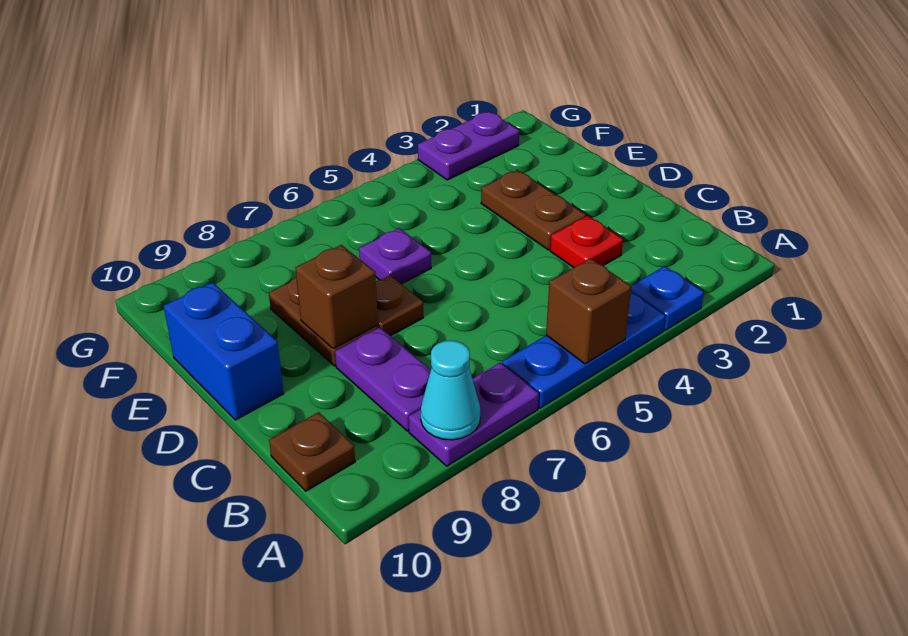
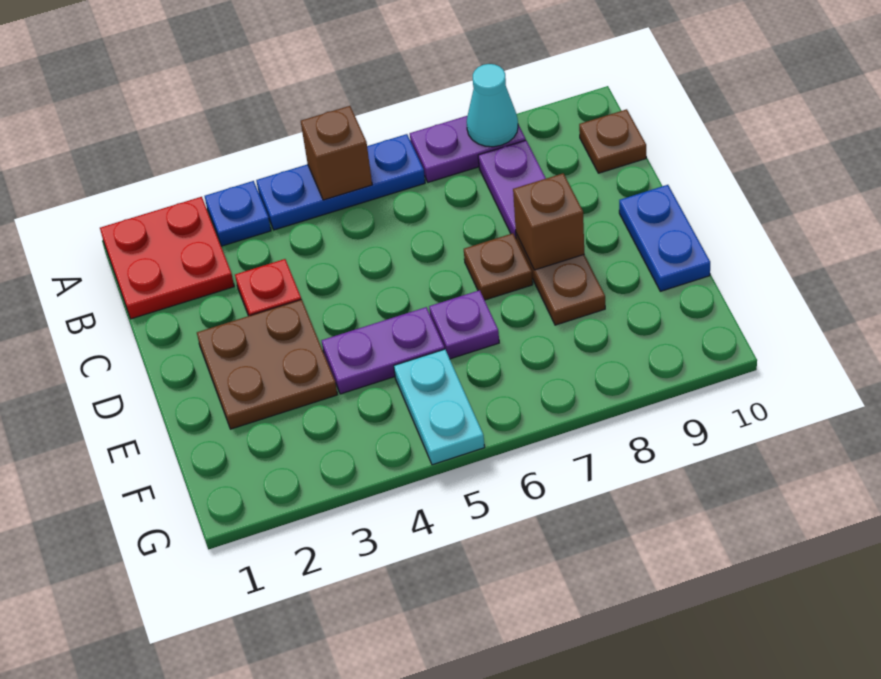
none -> red 2x2 plate [100,197,234,319]
brown 1x2 plate [481,170,586,250] -> brown 2x2 plate [197,299,337,429]
blue 1x2 brick [164,282,284,420] -> blue 1x2 plate [619,185,710,291]
none -> cyan 1x2 plate [394,349,485,465]
purple 1x2 plate [418,111,519,180] -> purple 1x2 plate moved to [321,307,445,394]

